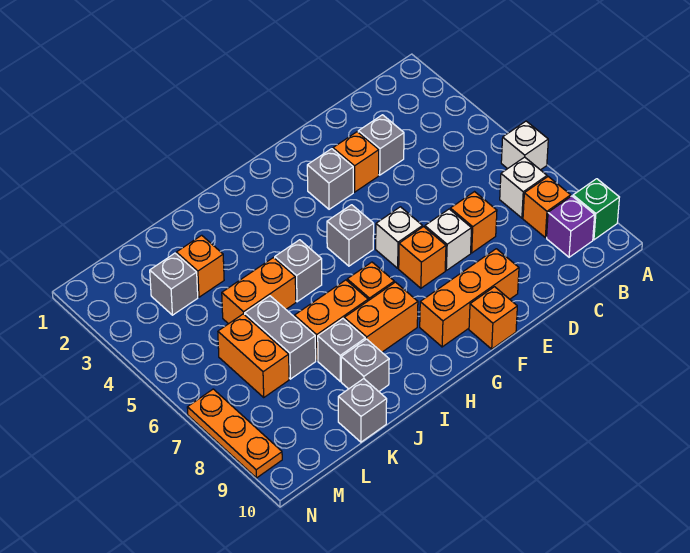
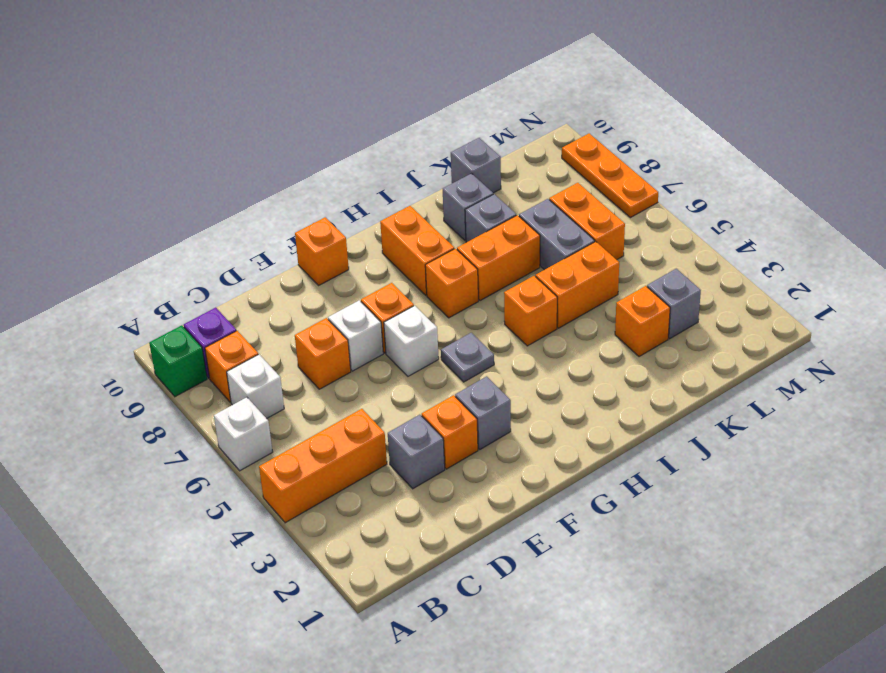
orange 1x3 brick [420,249,519,347] -> orange 1x3 brick moved to [259,409,387,523]
grey 1x1 brick [327,205,374,266] -> grey 1x1 plate [441,333,494,382]
orange 1x2 brick [344,282,418,352] -> orange 1x2 brick turned to [380,206,454,295]
grey 1x1 brick [275,240,322,302] -> orange 1x1 brick [504,276,557,346]

